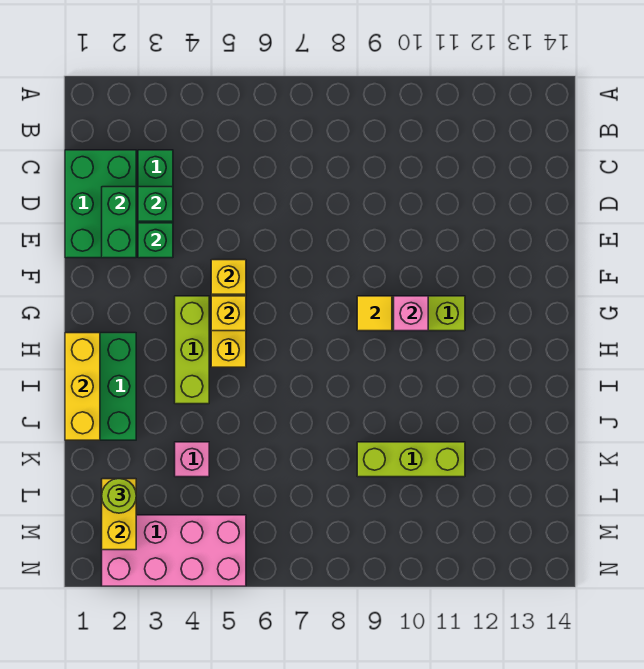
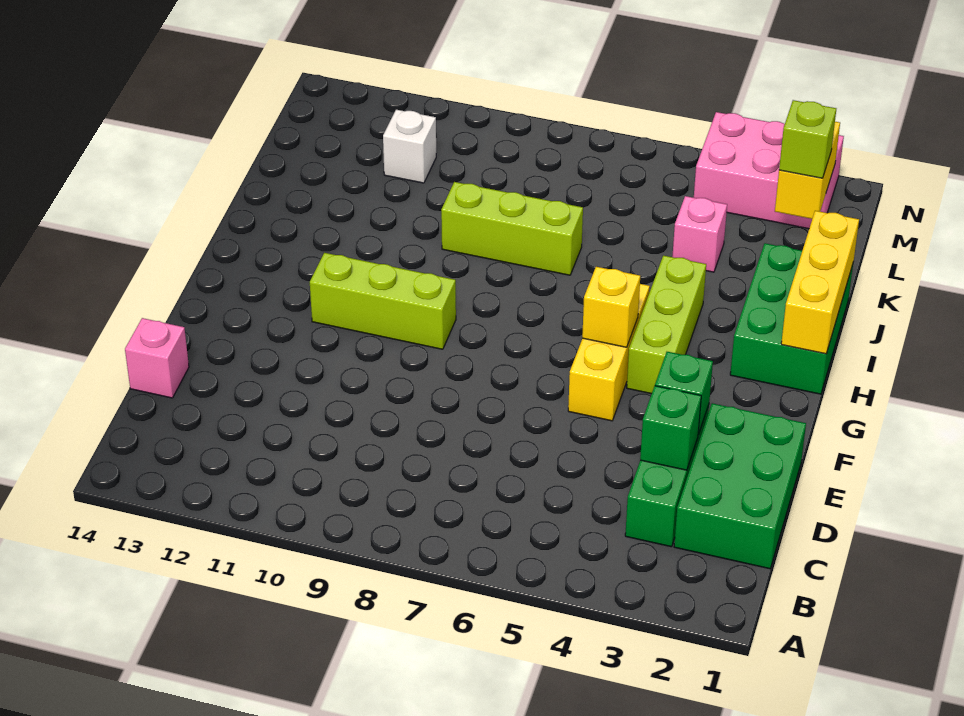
green 1x2 brick [102,187,136,258] -> none
yellow 1x1 brick [211,260,246,294] -> none
yellow 1x1 tile [357,296,392,331] -> none
pink 1x1 brick [394,296,428,331] -> pink 1x1 brick moved to [125,318,189,398]
lime 1x3 brick [357,442,465,477] -> lime 1x3 brick moved to [441,182,583,275]
lime 1x1 round brick [102,479,136,513] -> lime 1x1 brick [779,100,836,178]
none -> white 1x1 brick [383,110,436,183]
pink 2x4 brick [102,515,246,586] -> pink 2x3 brick [694,112,844,228]

